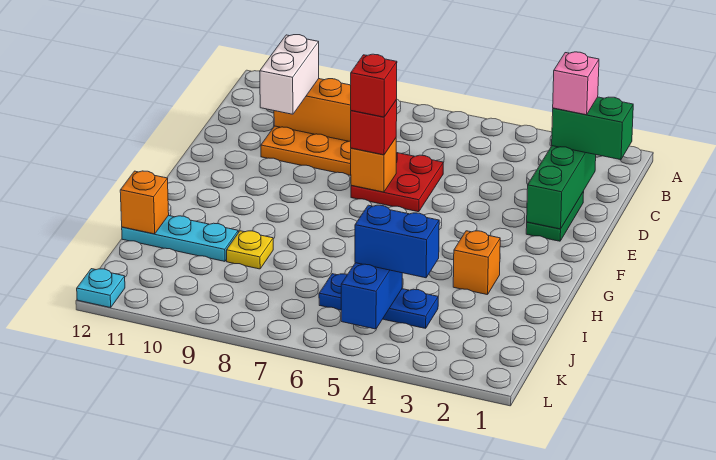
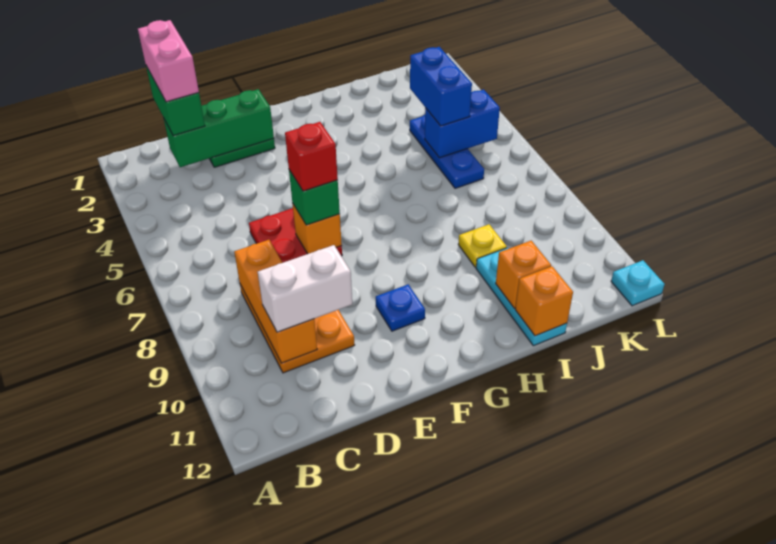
pink 1x1 brick [553,52,599,115] -> pink 1x2 brick [138,20,199,102]
red 1x1 brick [351,100,397,155] -> green 1x1 brick [289,170,340,225]
none -> blue 1x1 plate [376,284,425,331]
orange 1x1 brick [453,231,500,295] -> orange 1x1 brick moved to [496,241,551,308]

